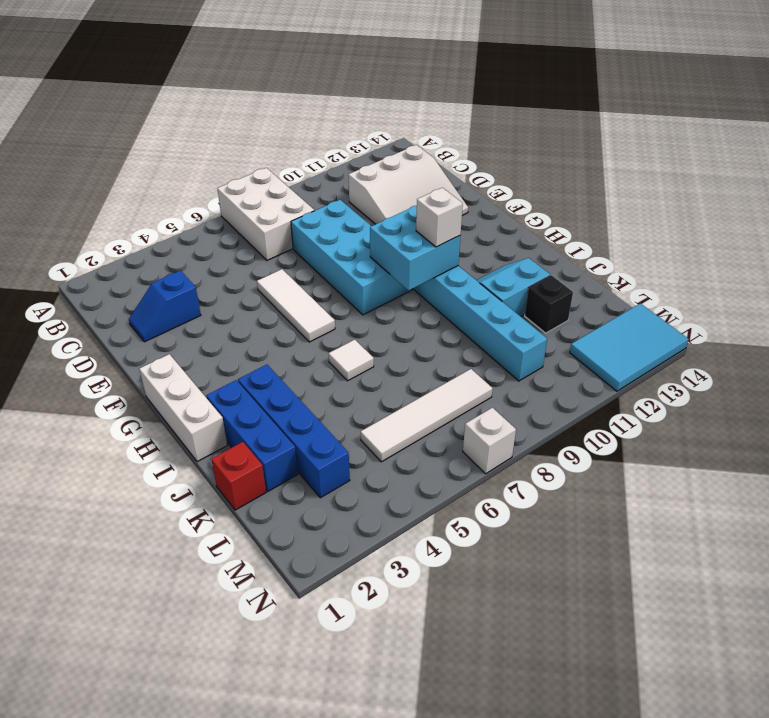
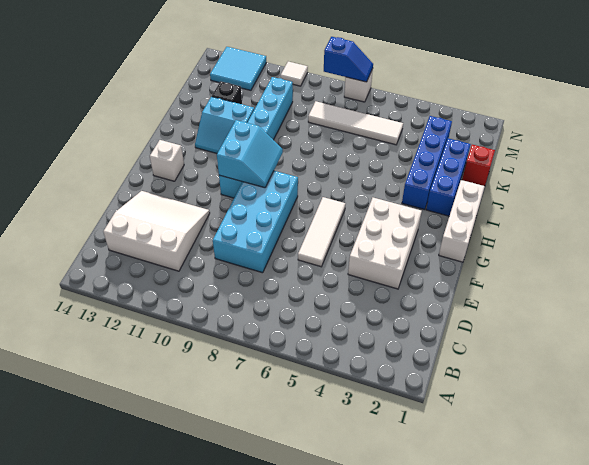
white 2x3 brick [217,168,314,260] -> white 2x3 brick moved to [348,198,422,289]
blue 1x2 slope [129,271,201,342] -> blue 1x2 slope moved to [324,37,373,82]
cyan 2x2 brick [370,205,461,290] -> cyan 2x2 slope [217,120,283,188]
white 1x1 brick [416,188,463,247] -> white 1x1 brick moved to [150,140,184,181]
white 1x1 tile [329,340,374,381] -> white 1x1 tile moved to [281,62,308,86]
cyan 2x3 tile [570,304,689,391] -> cyan 2x2 tile [210,47,266,90]

